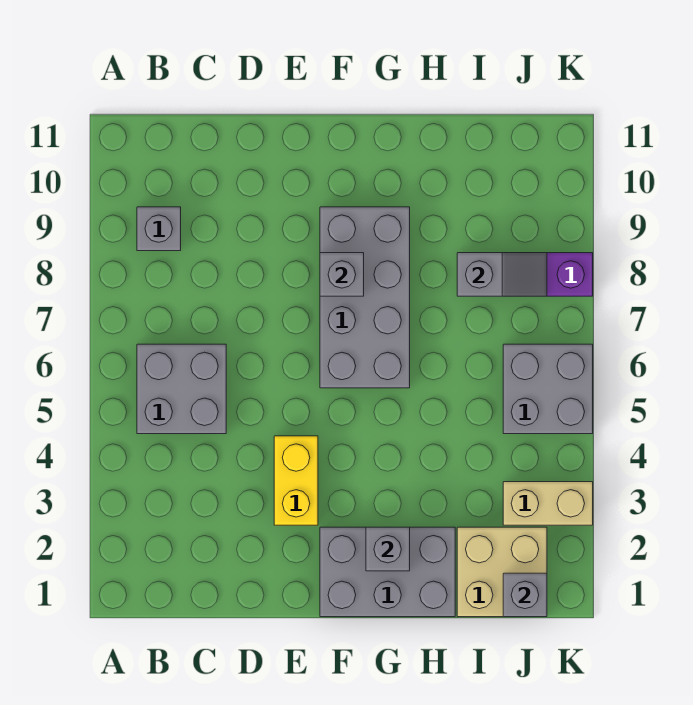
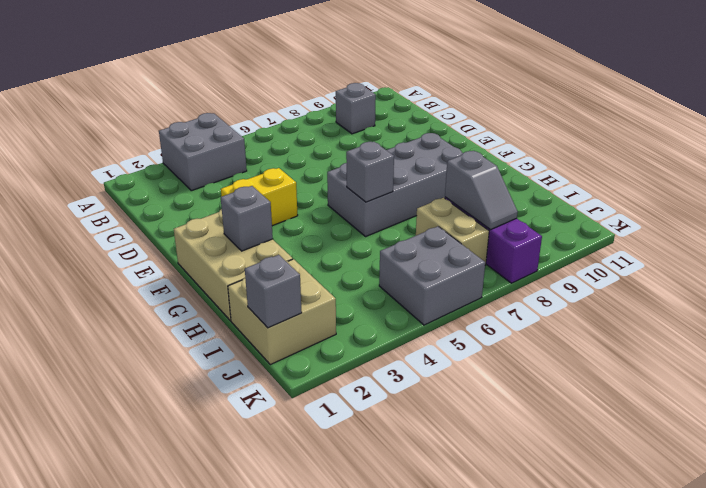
grey 2x2 brick [137,344,226,434] -> grey 2x2 brick moved to [159,113,247,191]
grey 2x3 brick [320,527,455,617] -> tan 2x3 brick [174,209,293,321]
grey 1x1 brick [320,253,364,296] -> grey 1x1 brick moved to [346,142,394,202]
tan 1x2 brick [503,482,593,525] -> tan 1x2 brick moved to [416,198,489,265]

